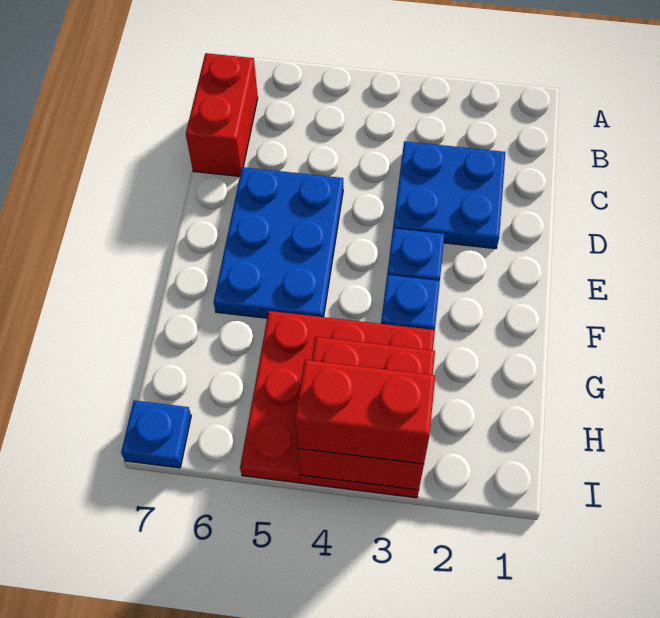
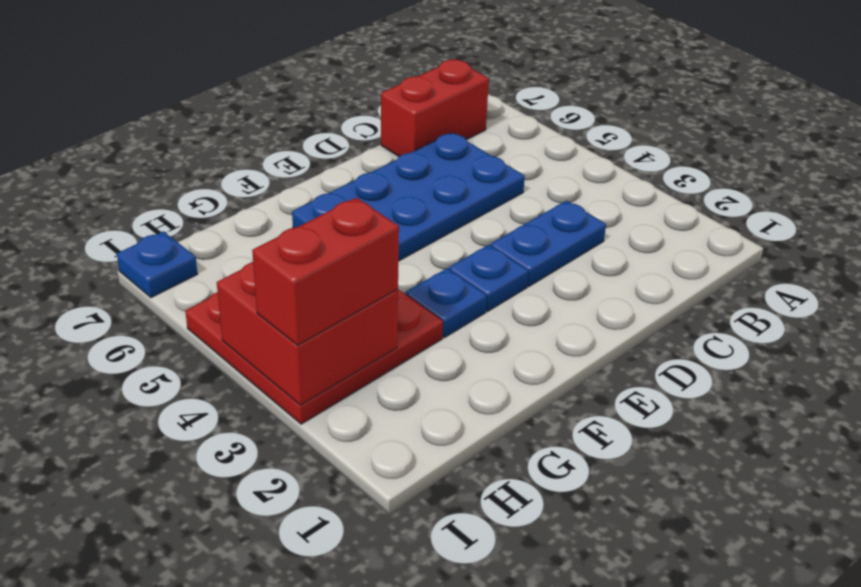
blue 2x2 plate [393,141,505,249] -> blue 1x2 plate [491,201,606,286]
blue 2x3 plate [214,167,343,318] -> blue 2x4 plate [292,133,525,261]
red 1x2 brick [295,360,435,464] -> red 1x2 brick turned to [252,198,399,345]

